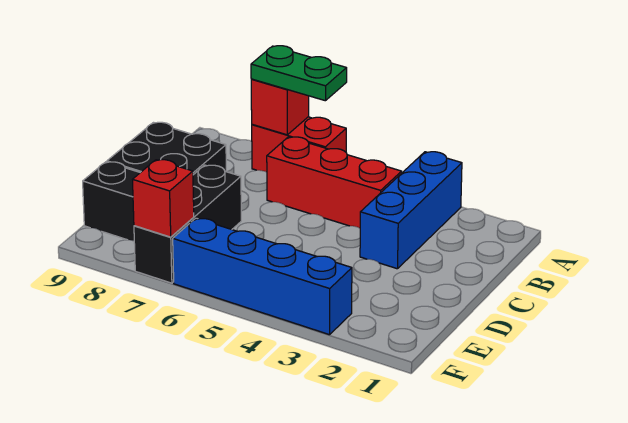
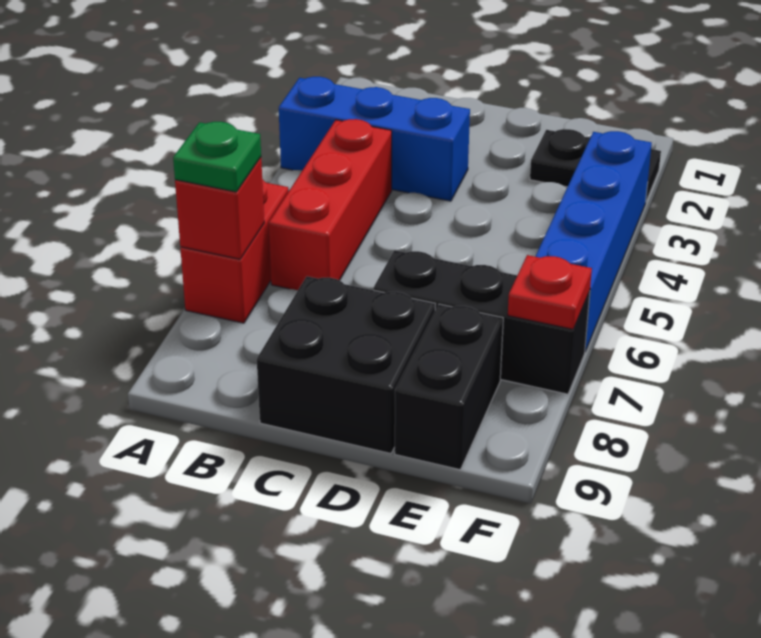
green 1x2 plate [251,46,347,101] -> green 1x1 plate [173,122,261,192]
none -> black 1x2 plate [530,129,661,201]
red 1x1 brick [133,160,194,237] -> red 1x1 plate [508,255,592,329]

